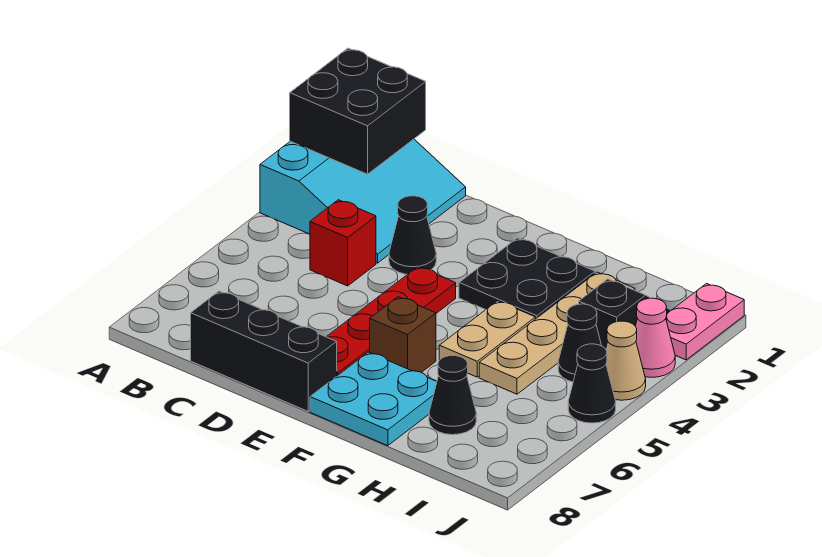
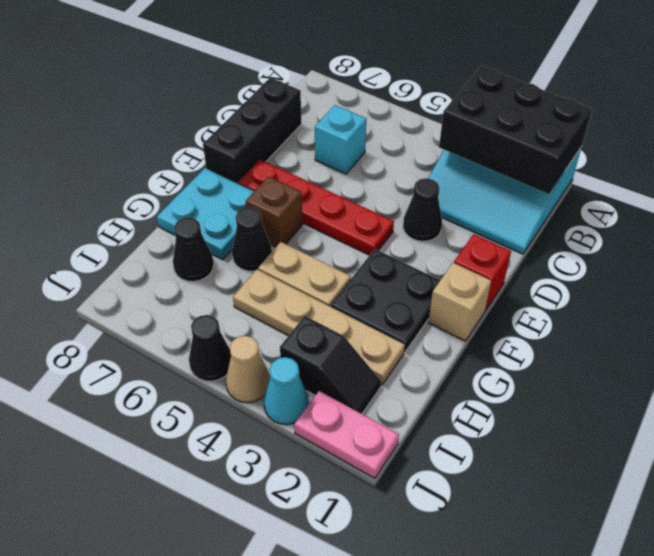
black 2x2 brick [290,48,426,174] -> black 2x3 brick [439,66,592,194]
red 1x1 brick [310,200,376,286] -> red 1x1 brick moved to [454,234,511,311]
none -> cyan 1x1 brick [315,105,367,174]
none -> tan 1x1 brick [428,263,491,341]
black 1x1 cone [558,304,602,382] -> black 1x1 cone moved to [232,207,272,271]
pink 1x1 cone [636,298,675,377] -> cyan 1x1 cone [264,357,309,425]

